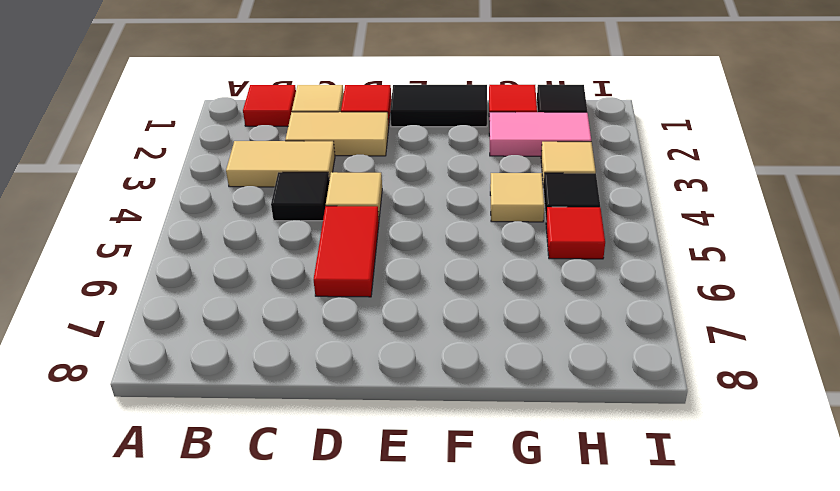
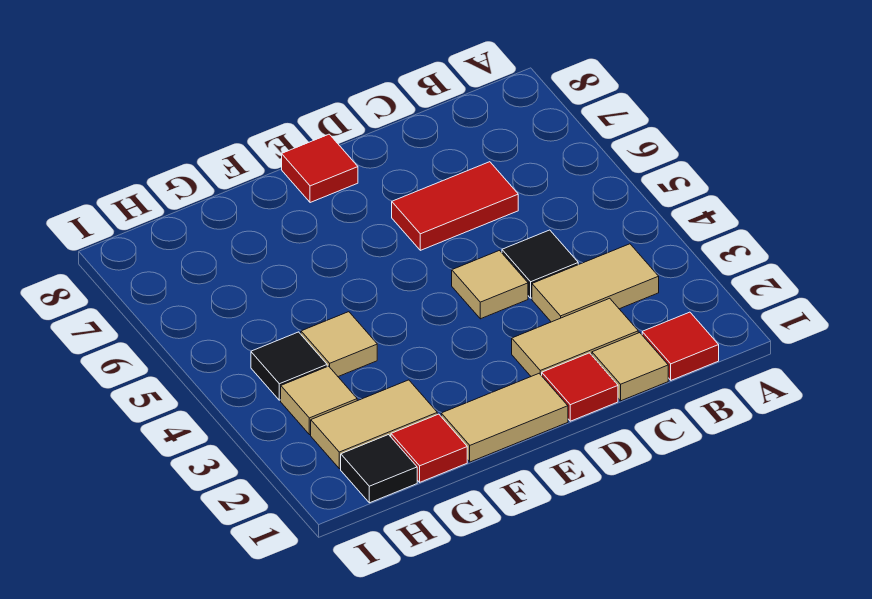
red 1x2 tile [314,206,379,297] -> red 1x2 tile turned to [392,162,518,250]
black 1x2 tile [390,85,487,127] -> tan 1x2 tile [441,373,568,462]
pink 1x2 tile [489,112,591,156] -> tan 1x2 tile [311,380,437,469]
red 1x1 tile [546,207,605,259] -> red 1x1 tile moved to [282,134,358,203]

